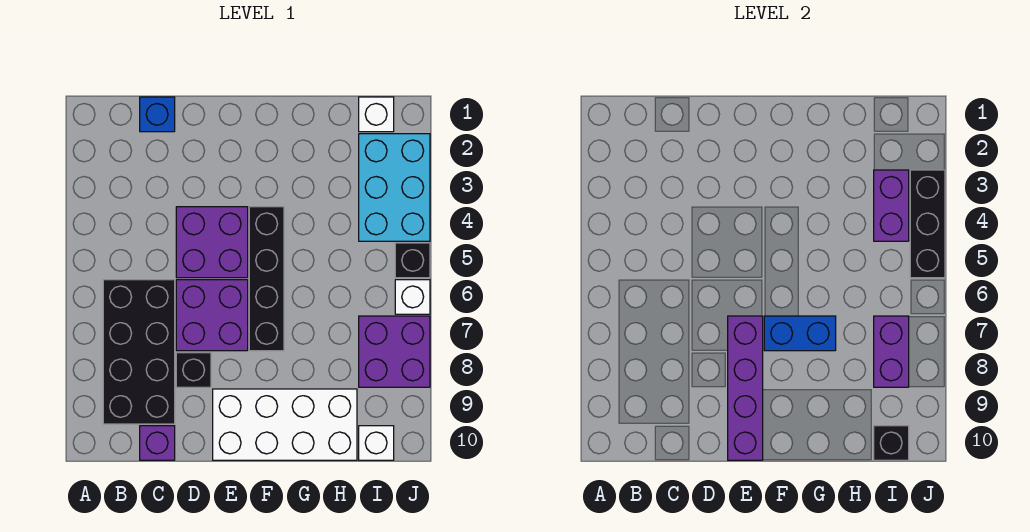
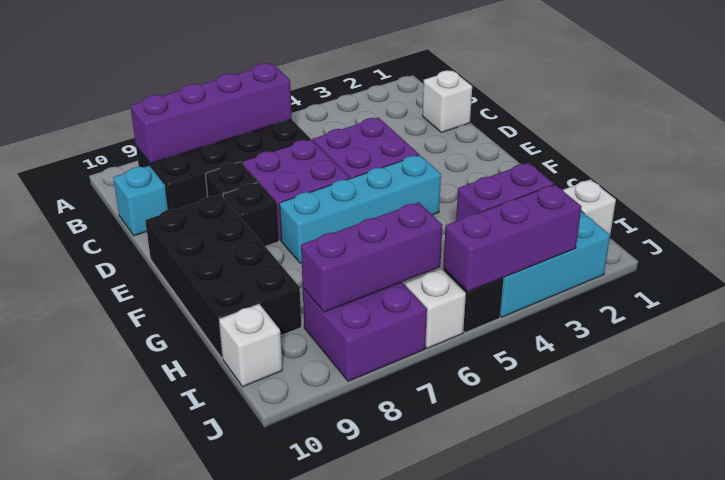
blue 1x1 brick [140,97,175,132] -> white 1x1 brick [422,70,472,133]
purple 1x1 brick [140,426,175,460] -> cyan 1x1 brick [113,166,168,236]
purple 1x4 brick [728,316,763,460] -> purple 1x4 brick moved to [130,63,292,164]
white 2x4 brick [213,389,357,460] -> black 2x4 brick [145,195,301,358]
black 1x4 brick [249,207,284,351] -> cyan 1x4 brick [280,155,441,263]
blue 1x2 brick [764,316,836,351] -> none
purple 1x2 brick [874,316,909,387] -> purple 1x3 brick [301,202,442,312]
black 1x1 brick [874,426,909,460] -> black 1x1 brick moved to [223,182,279,246]
black 1x3 brick [910,170,945,278] -> purple 1x3 brick [443,185,582,292]

